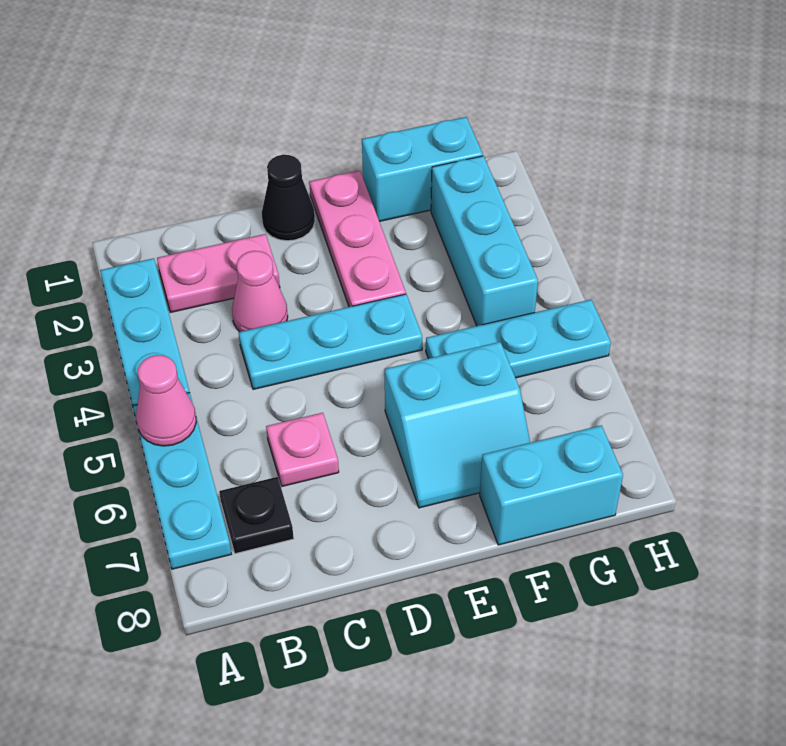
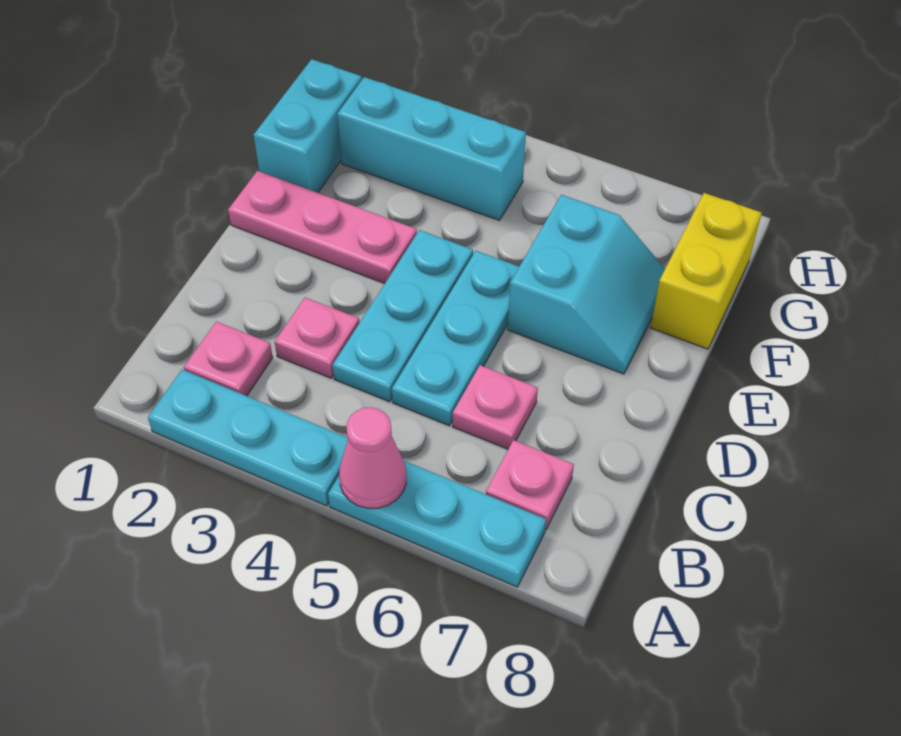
pink 1x2 plate [157,234,280,312] -> pink 1x1 plate [184,322,273,396]
black 1x1 plate [219,477,294,554] -> pink 1x1 plate [486,440,574,530]
pink 1x1 cone [232,251,288,332] -> pink 1x1 plate [275,298,359,378]
black 1x1 cone [262,155,315,241] -> none
cyan 1x3 plate [426,300,611,378] -> cyan 1x3 plate moved to [392,251,519,426]
cyan 1x2 brick [480,425,623,545] -> yellow 1x2 brick [651,193,761,349]

